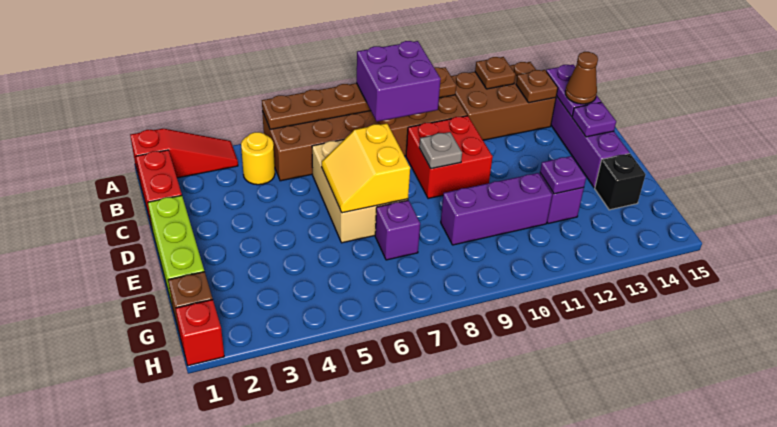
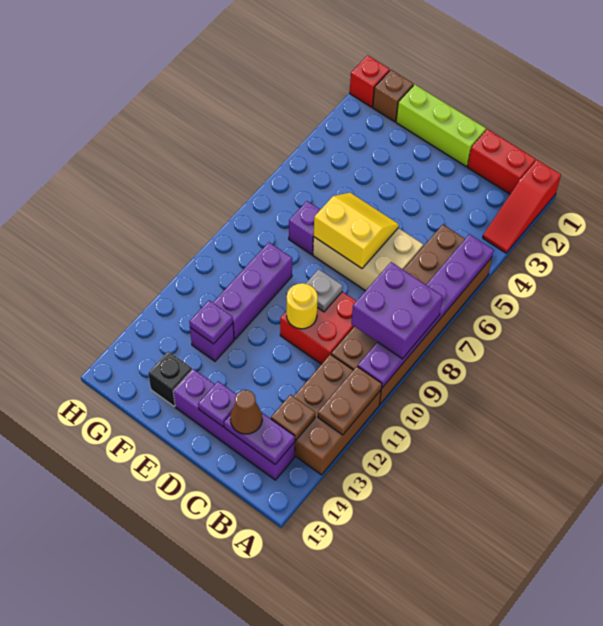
brown 1x6 plate [262,67,456,129] -> purple 1x6 plate [358,234,494,388]
brown 1x1 plate [475,57,515,89] -> brown 1x2 plate [318,366,382,435]
yellow 1x1 round brick [241,132,275,185] -> yellow 1x1 round brick moved to [287,283,318,329]

